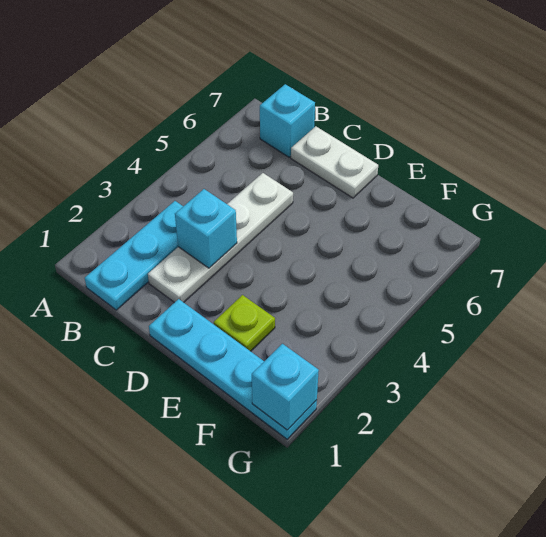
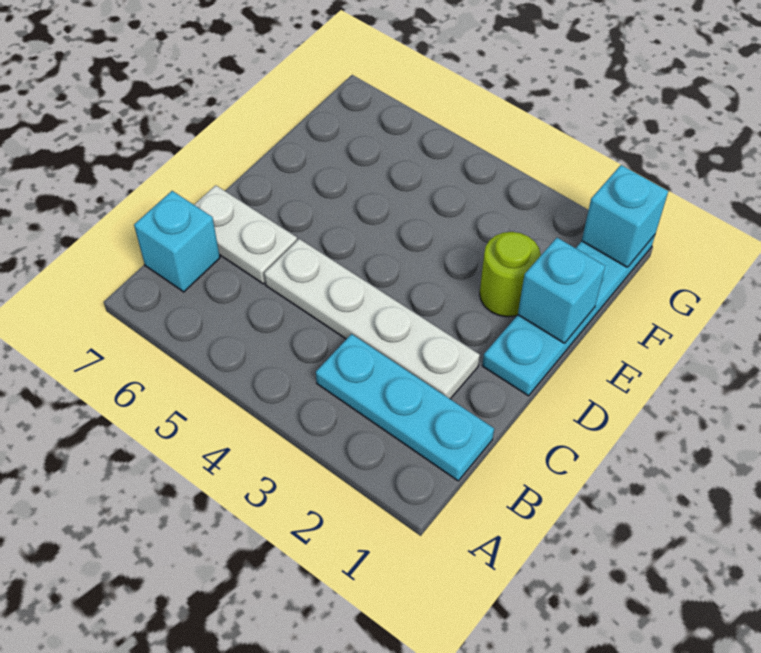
cyan 1x1 brick [175,189,237,268] -> cyan 1x1 brick moved to [518,238,605,343]
white 1x2 plate [291,126,378,198] -> white 1x2 plate turned to [194,185,297,284]
lime 1x1 plate [214,295,275,351] -> lime 1x1 round brick [480,232,541,317]

